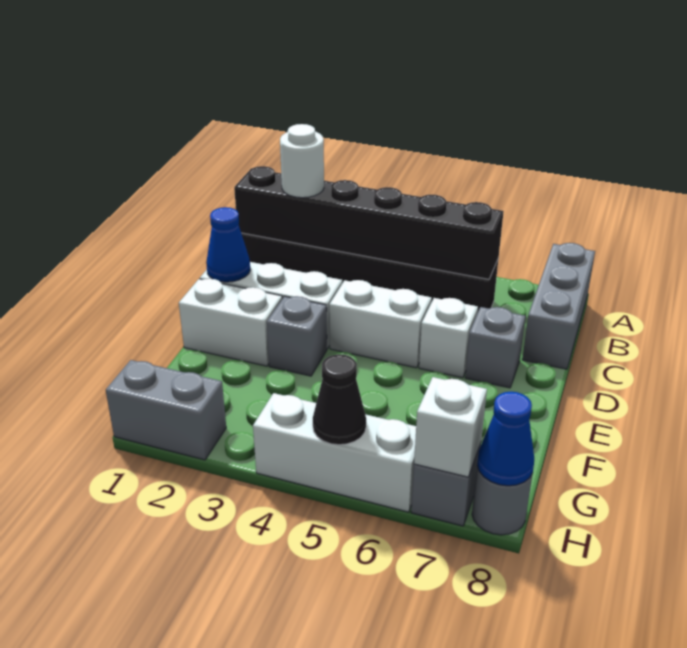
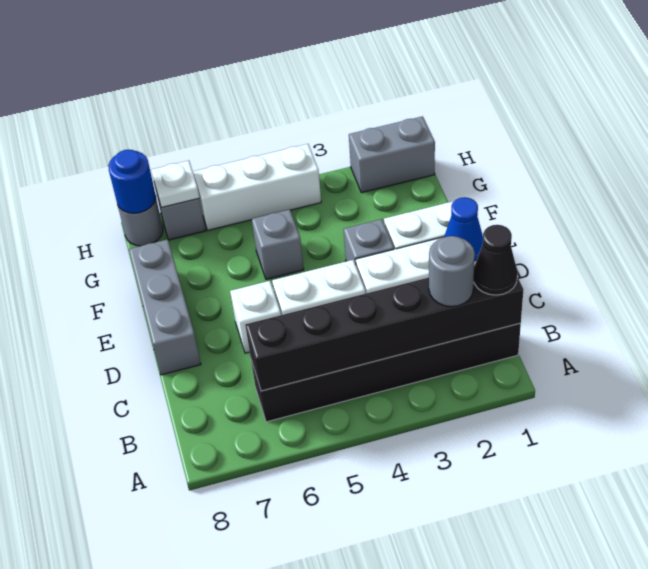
grey 1x3 brick [522,243,595,369] -> grey 1x3 brick moved to [129,239,201,375]
white 1x1 round brick [280,124,324,198] -> grey 1x1 round brick [429,236,475,307]
grey 1x1 brick [465,307,525,388] -> grey 1x1 brick moved to [252,210,304,279]
black 1x1 cone [313,354,366,445] -> black 1x1 cone moved to [474,225,518,295]
white 1x1 brick [414,377,487,477] -> white 1x1 plate [151,161,199,208]
blue 1x1 cone [477,392,534,486] -> blue 1x1 round brick [108,150,156,213]

